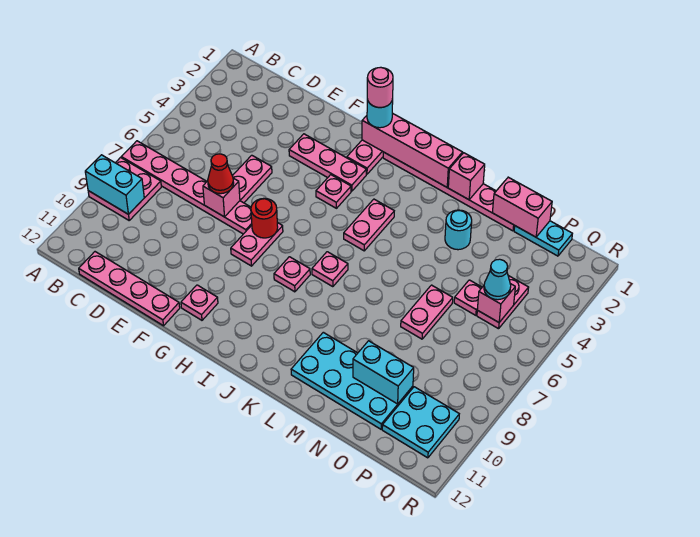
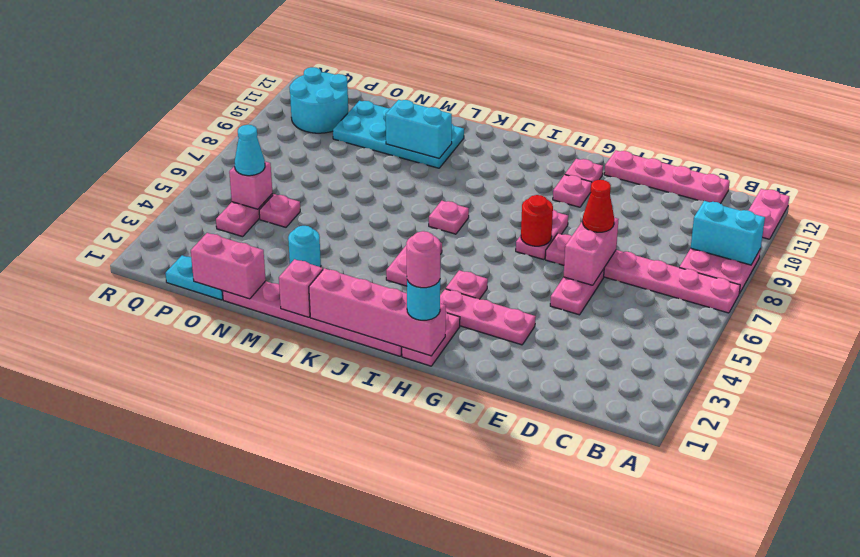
pink 1x1 brick [203,178,240,217] -> pink 1x2 brick [564,218,619,285]
pink 1x1 plate [274,257,310,292] -> pink 1x1 plate moved to [553,175,592,207]
pink 1x2 plate [401,285,453,339] -> pink 1x2 plate moved to [748,189,789,239]
cyan 1x2 brick [353,341,414,404] -> cyan 1x2 brick moved to [386,100,452,158]
cyan 2x2 plate [382,387,459,458] -> cyan 2x2 round brick [290,67,348,133]

